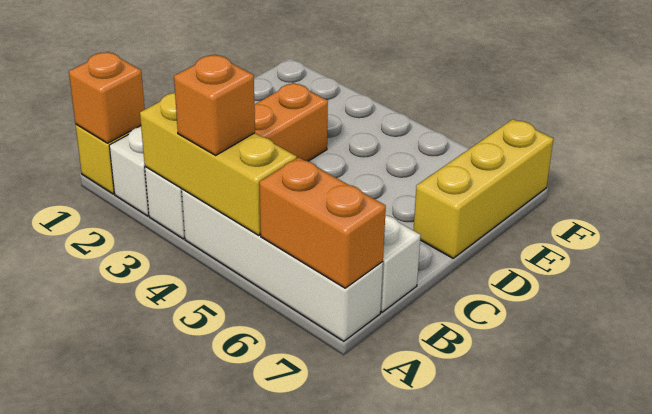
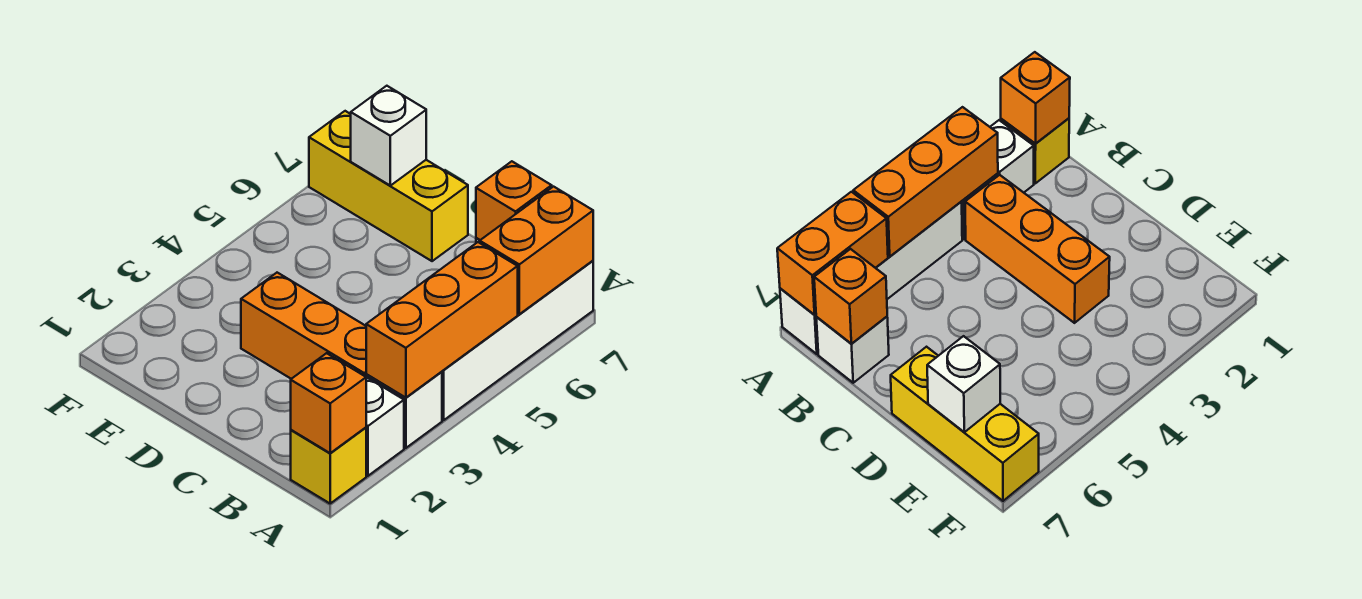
yellow 1x3 brick [140,93,297,235] -> orange 1x3 brick [366,242,518,398]
orange 1x1 brick [174,55,255,155] -> orange 1x1 brick moved to [476,161,552,240]
none -> white 1x1 brick [351,86,426,186]

